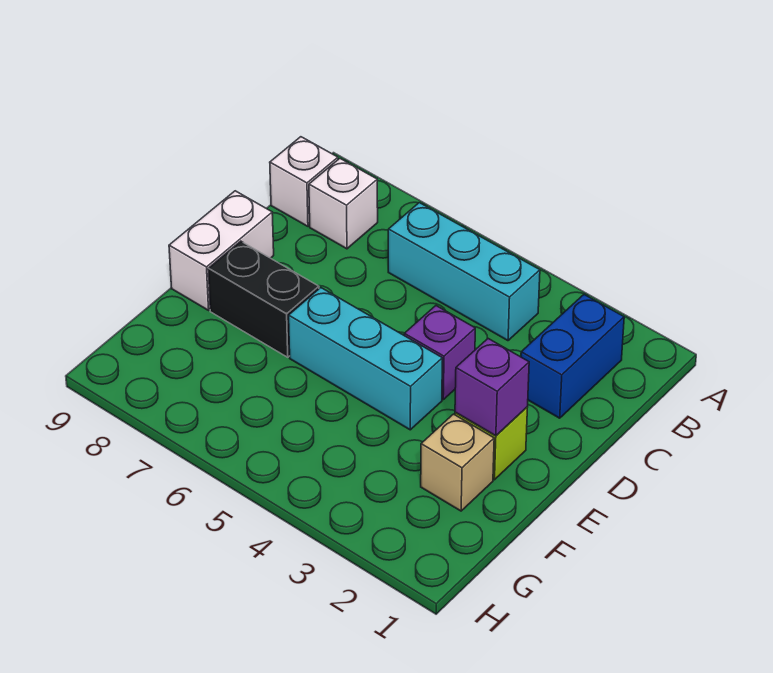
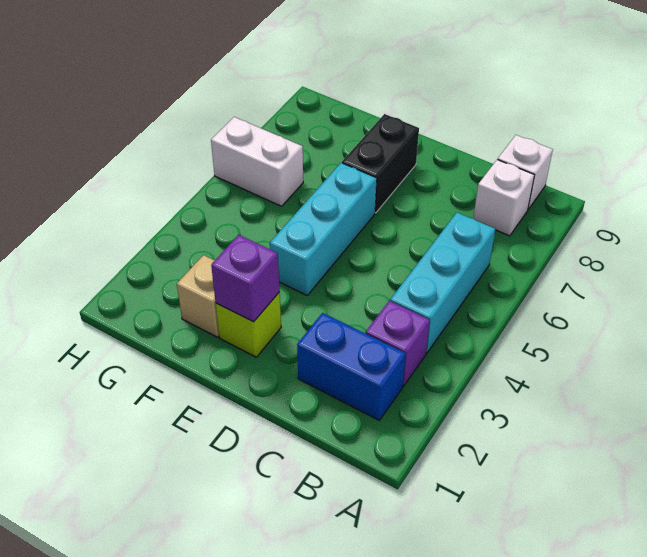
purple 1x1 brick [404,306,475,400] -> purple 1x1 brick moved to [366,301,430,386]
white 1x2 brick [169,191,274,310] -> white 1x2 brick moved to [211,117,303,206]

